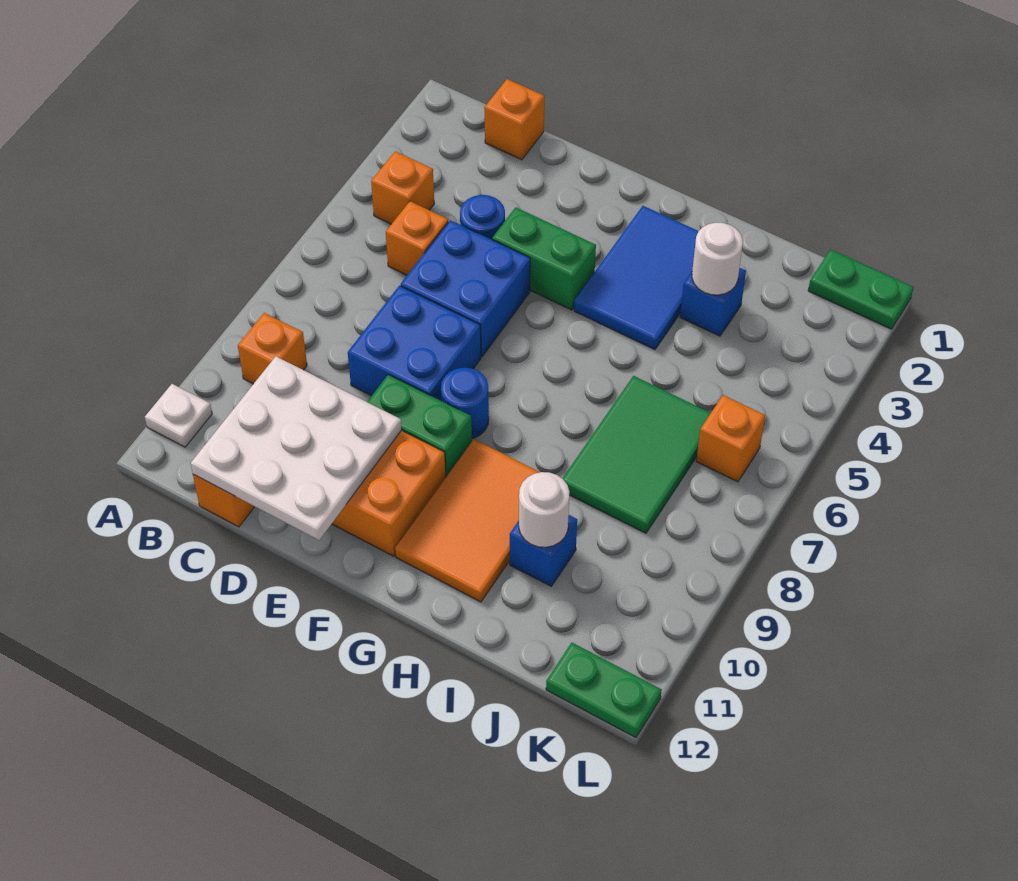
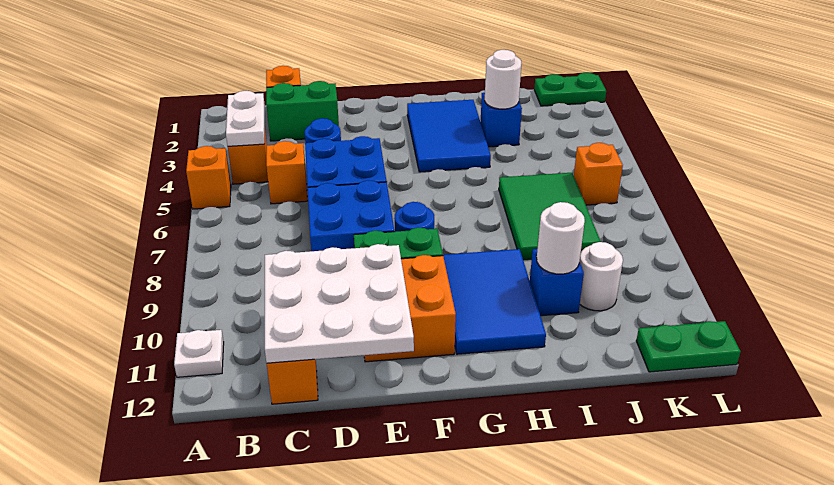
none -> white 1x2 plate [226,91,265,146]
orange 1x1 brick [238,313,307,384] -> orange 1x1 brick moved to [186,146,231,209]
green 1x2 brick [492,207,596,310] -> green 1x2 brick moved to [266,81,339,141]
orange 2x3 tile [395,439,540,602] -> blue 2x3 tile [443,249,546,354]
none -> white 1x1 round brick [580,242,623,311]

